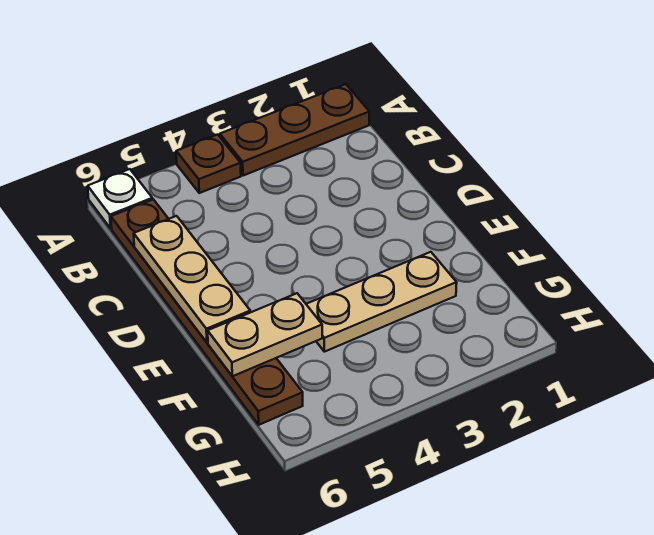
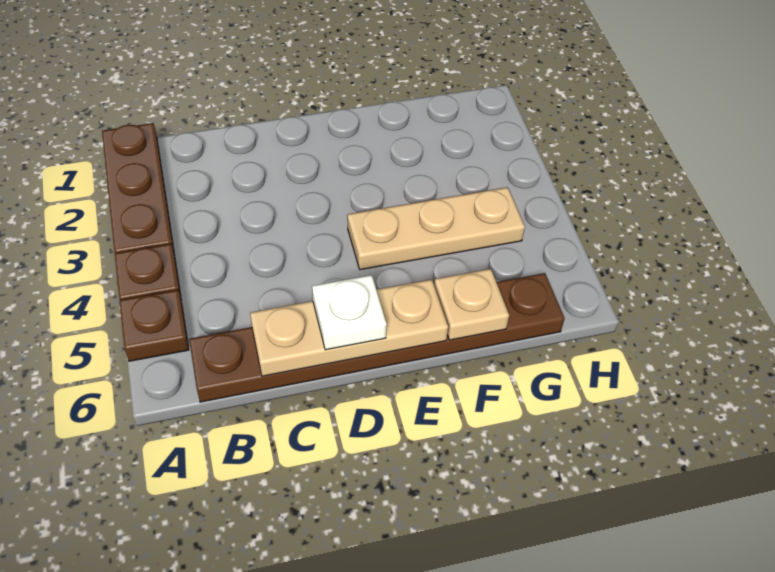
none -> brown 1x1 plate [120,290,189,361]
white 1x1 plate [88,169,152,228] -> white 1x1 plate moved to [312,275,387,350]
tan 1x3 plate [306,252,457,352] -> tan 1x3 plate turned to [347,187,525,270]
tan 1x2 plate [208,293,322,376] -> tan 1x1 plate [434,269,509,340]

